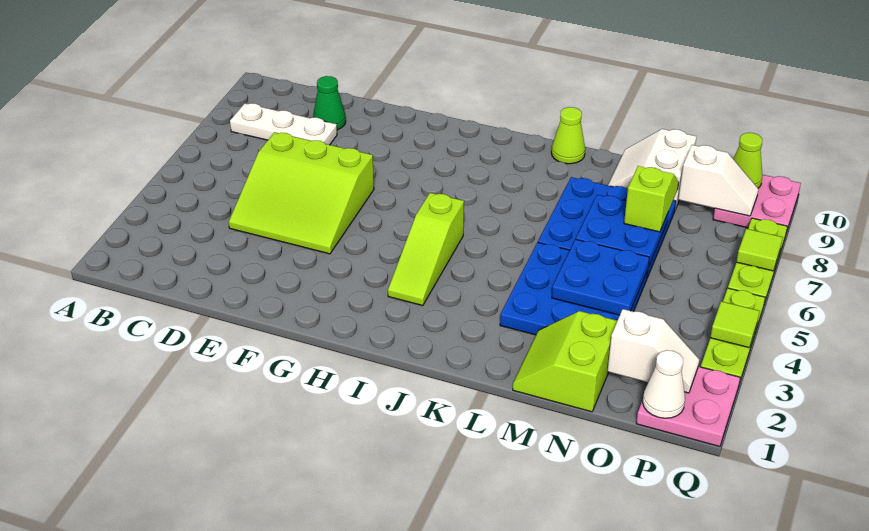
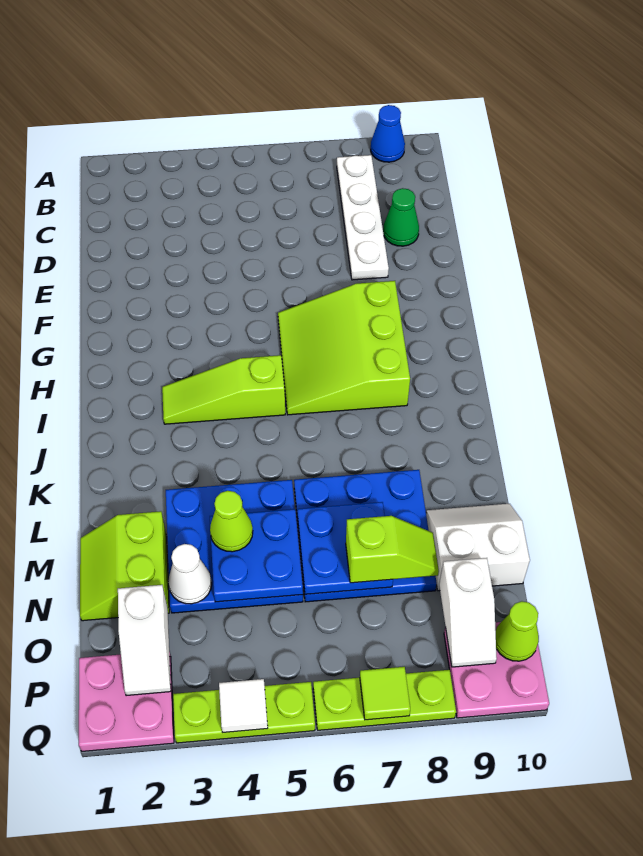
none -> blue 1x1 cone [371,105,405,162]
white 1x3 plate [230,103,337,145] -> white 1x4 plate [337,155,389,280]
lime 3x3 slope [229,132,374,254] -> lime 3x3 slope moved to [278,281,410,415]
lime 1x1 cone [551,107,585,164] -> lime 1x1 cone moved to [210,491,253,552]
lime 2x2 slope [513,311,618,412] -> lime 2x2 slope turned to [80,511,169,621]
white 1x1 cone [643,350,685,418] -> white 1x1 cone moved to [168,544,212,604]
lime 1x1 tile [710,301,760,348] -> white 1x1 tile [219,679,268,733]

